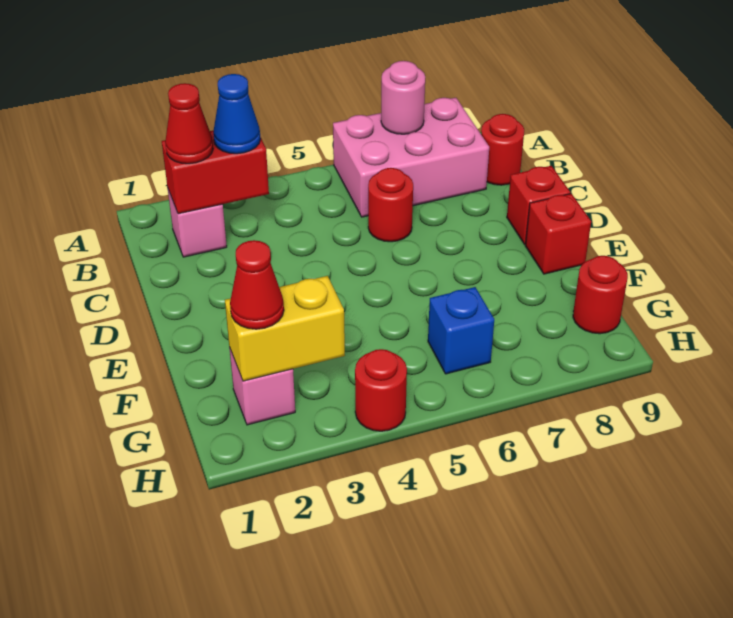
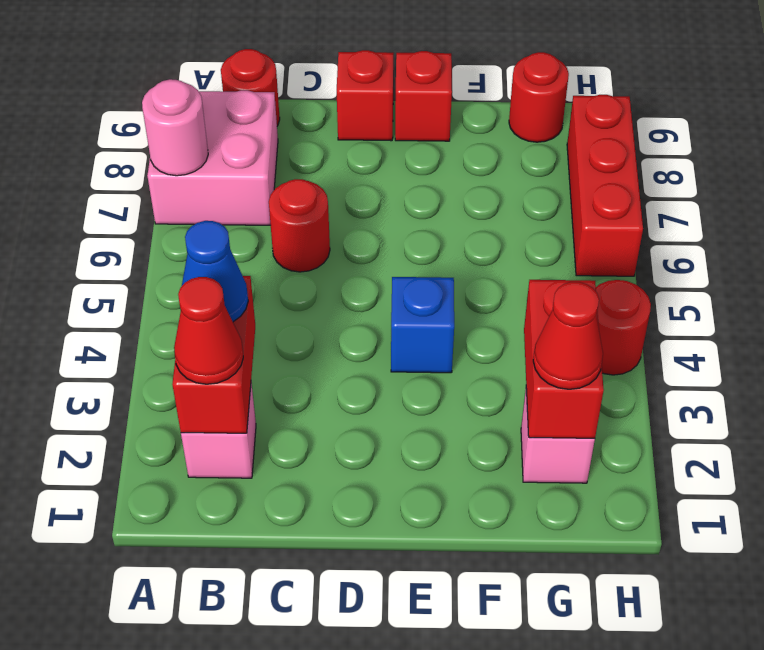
pink 2x3 brick [333,98,489,217] -> pink 2x2 brick [147,90,278,225]
yellow 1x2 brick [225,276,345,381] -> red 1x2 brick [524,280,604,438]
blue 1x1 brick [428,287,494,374] -> blue 1x1 brick moved to [391,277,454,373]
none -> red 1x3 brick [567,95,643,276]

